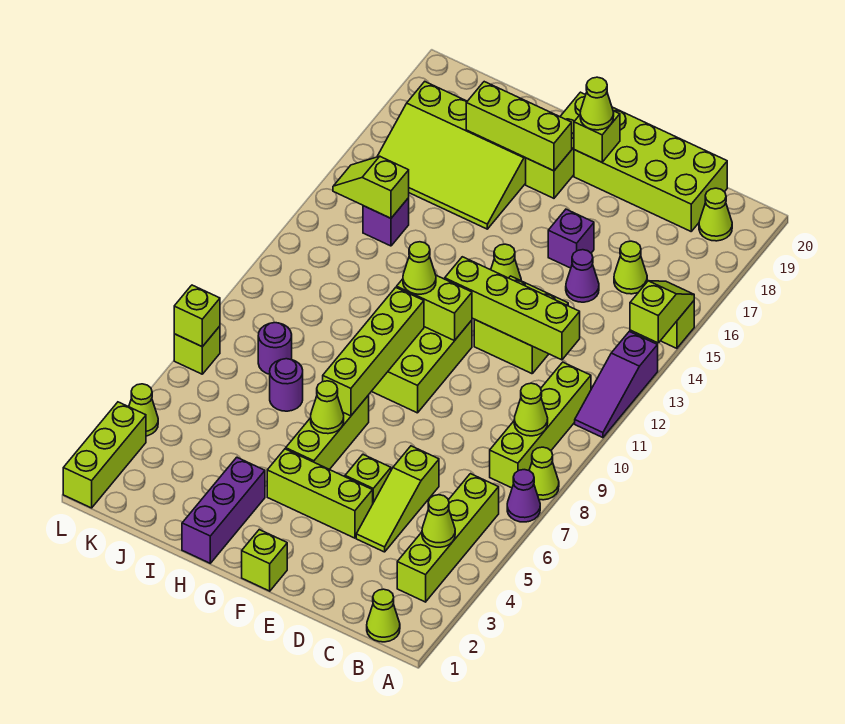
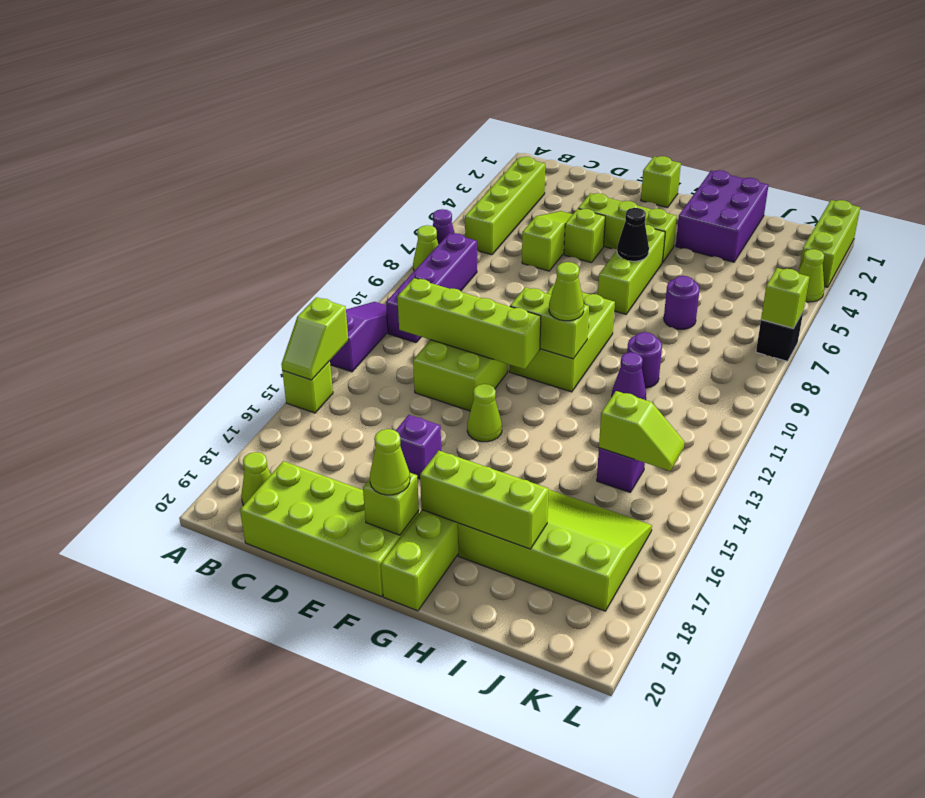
lime 1x1 cone [367,589,400,642] -> none
lime 1x1 cone [422,495,455,547] -> none
lime 1x4 brick [490,362,591,488] -> purple 1x4 brick [386,233,477,343]
lime 1x1 cone [514,383,548,436] -> none
lime 1x1 cone [614,241,647,294] -> none
purple 1x1 cone [566,250,599,302] -> purple 1x1 cone moved to [612,352,646,400]
lime 1x1 cone [311,381,344,434] -> black 1x1 cone [617,208,649,261]
lime 1x4 brick [323,288,424,416] -> none
purple 1x3 brick [182,457,265,563] -> purple 2x3 brick [676,170,768,262]
purple 1x1 round brick [258,323,292,374] -> purple 1x1 round brick moved to [627,332,662,388]
lime 1x1 brick [174,326,220,374] -> black 1x1 brick [756,312,803,361]

